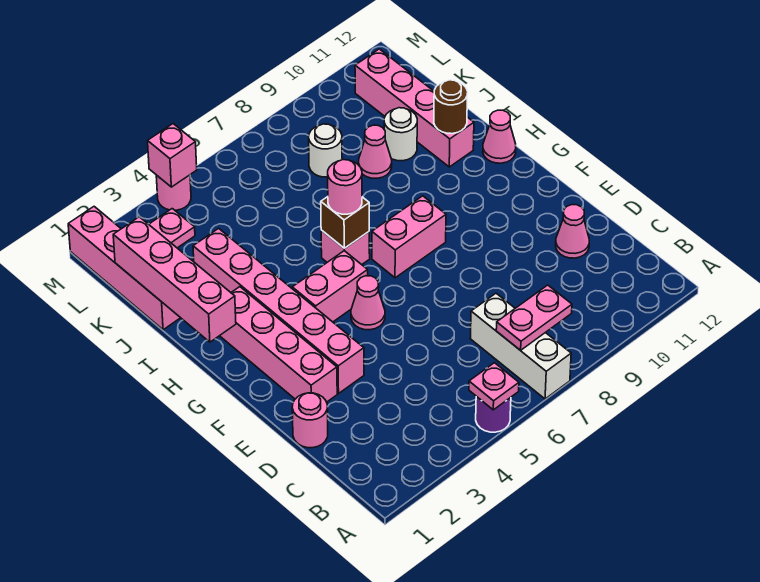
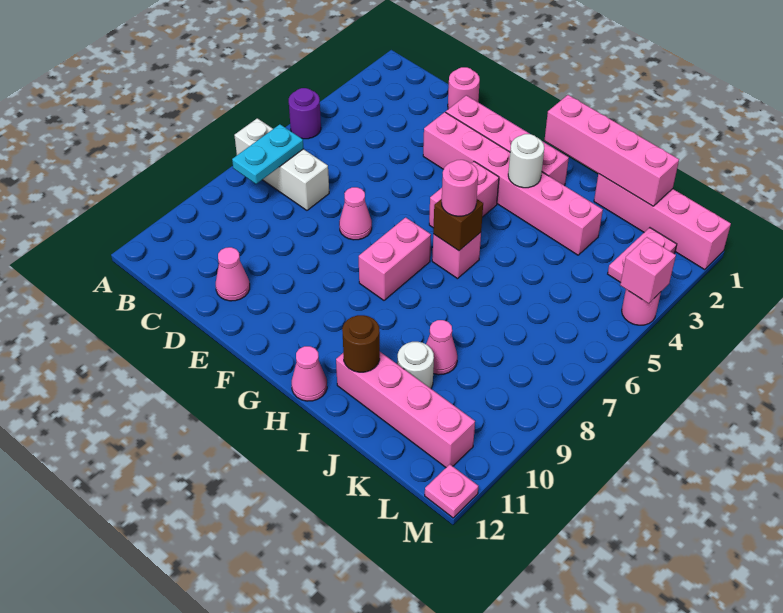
pink 1x1 plate [469,363,519,410] -> pink 1x1 plate moved to [425,464,478,518]
pink 1x2 plate [496,285,572,350] -> cyan 1x2 plate [232,124,304,184]
pink 1x1 cone [351,276,385,330] -> pink 1x1 cone moved to [339,187,372,240]
white 1x1 round brick [309,124,342,177] -> white 1x1 round brick moved to [508,134,544,188]

